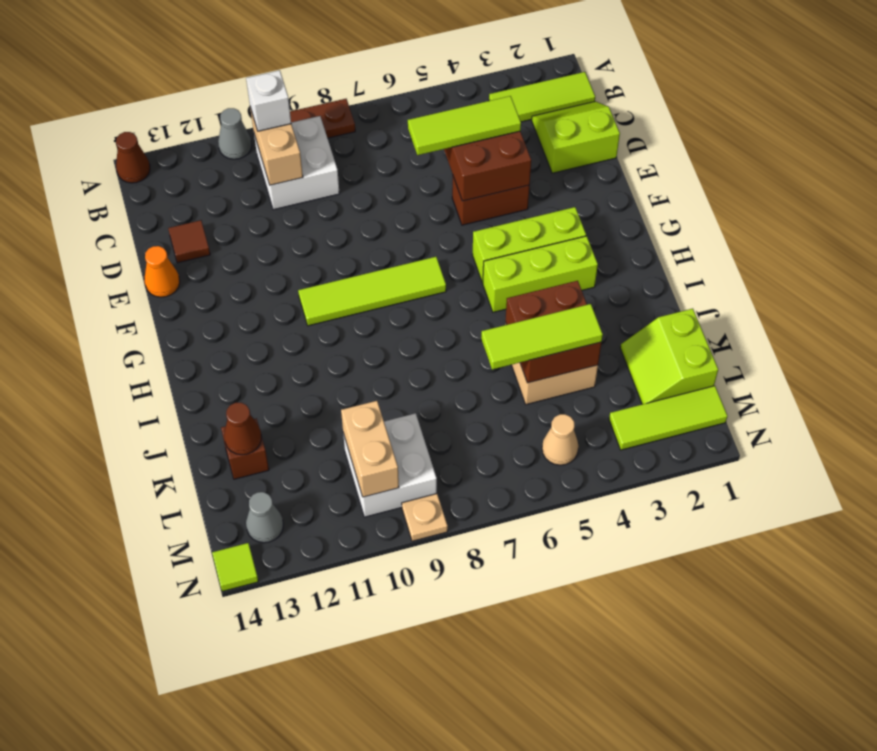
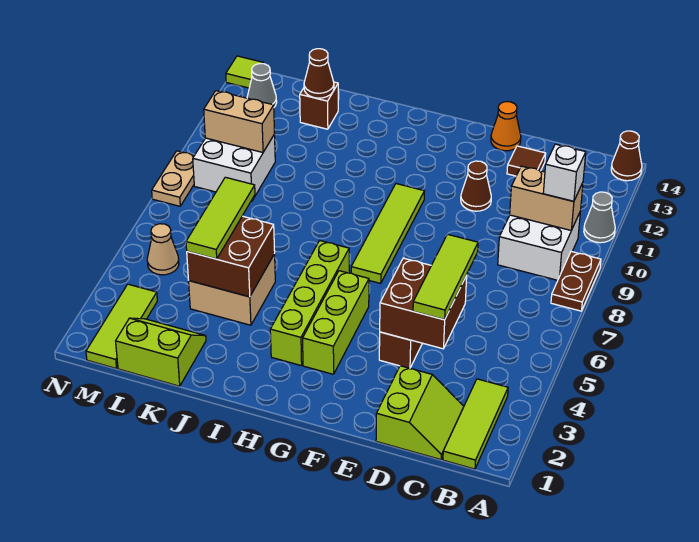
none -> brown 1x1 cone [461,161,491,211]
lime 1x3 brick [483,236,598,312] -> lime 1x4 brick [270,241,349,366]
tan 1x1 plate [402,494,448,541] -> tan 1x2 plate [152,151,194,206]

